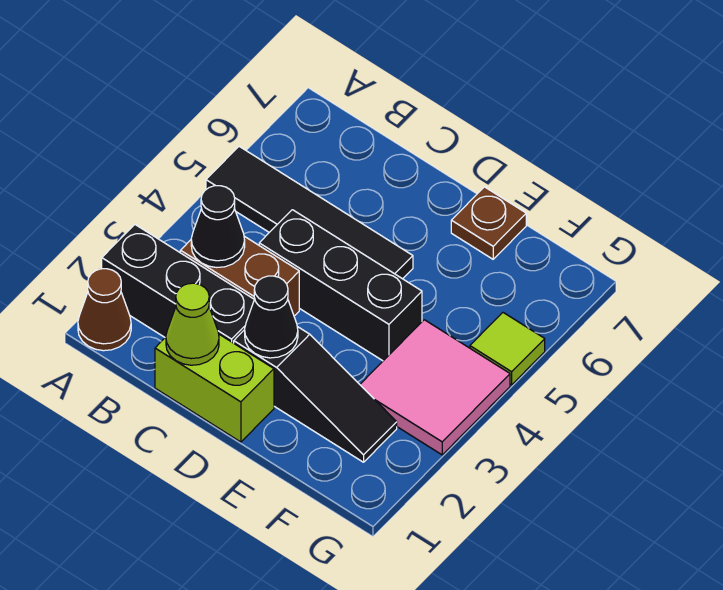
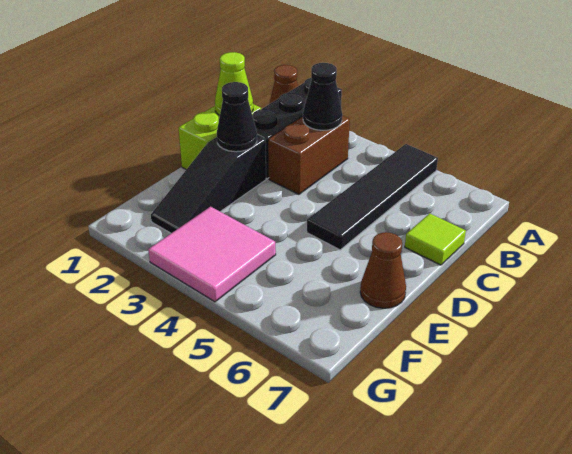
black 1x3 brick [259,210,422,361] -> none
brown 1x1 plate [451,187,526,259] -> brown 1x1 cone [360,232,406,308]
lime 1x1 tile [470,313,545,385] -> lime 1x1 tile moved to [405,213,466,265]

